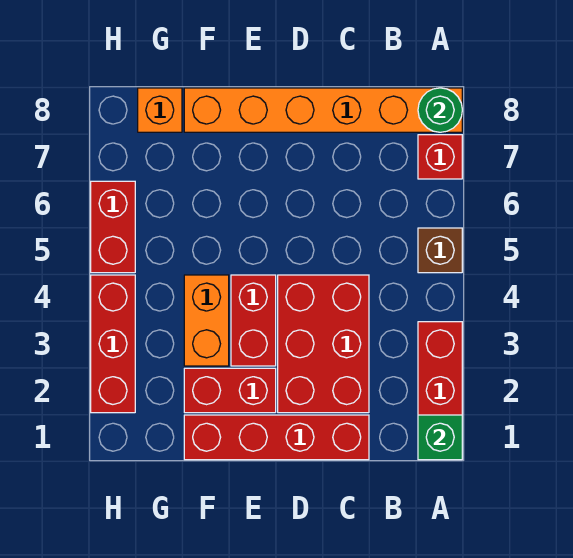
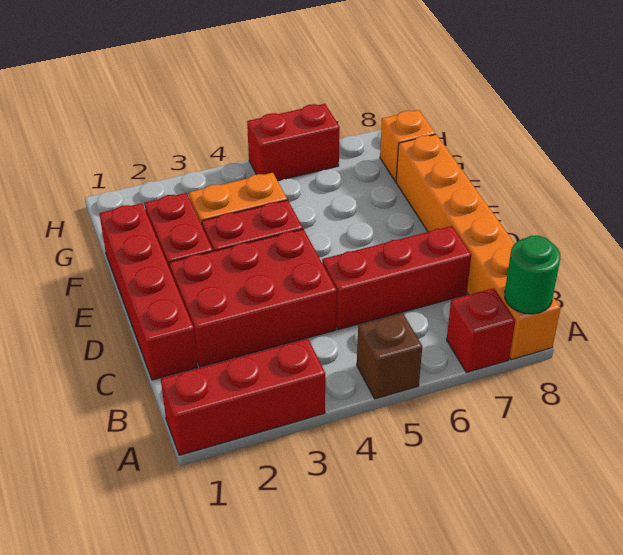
green 1x1 brick [418,415,462,460] -> none
red 1x3 brick [91,275,135,413] -> red 1x3 brick moved to [322,226,471,330]

